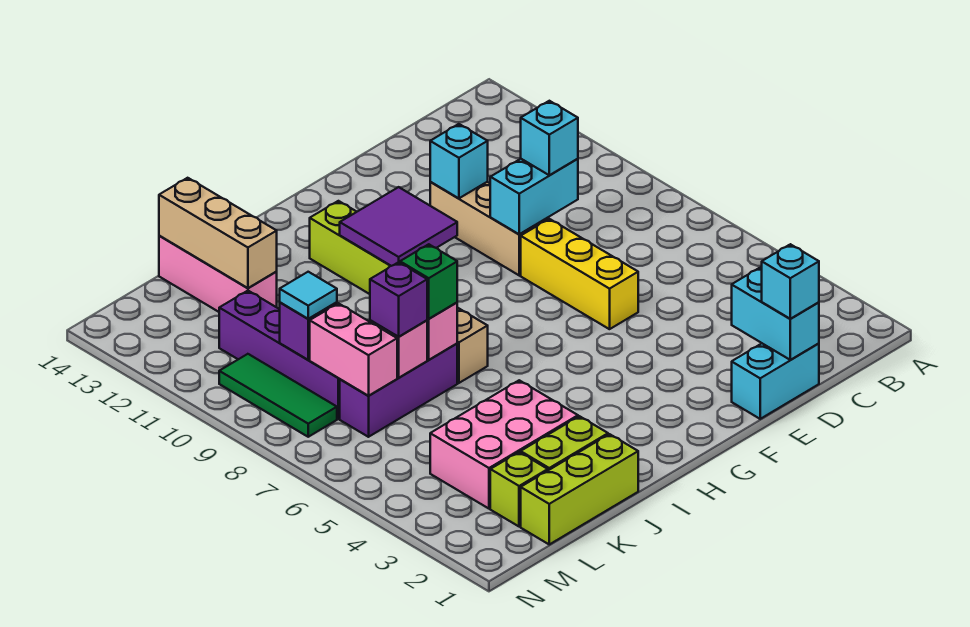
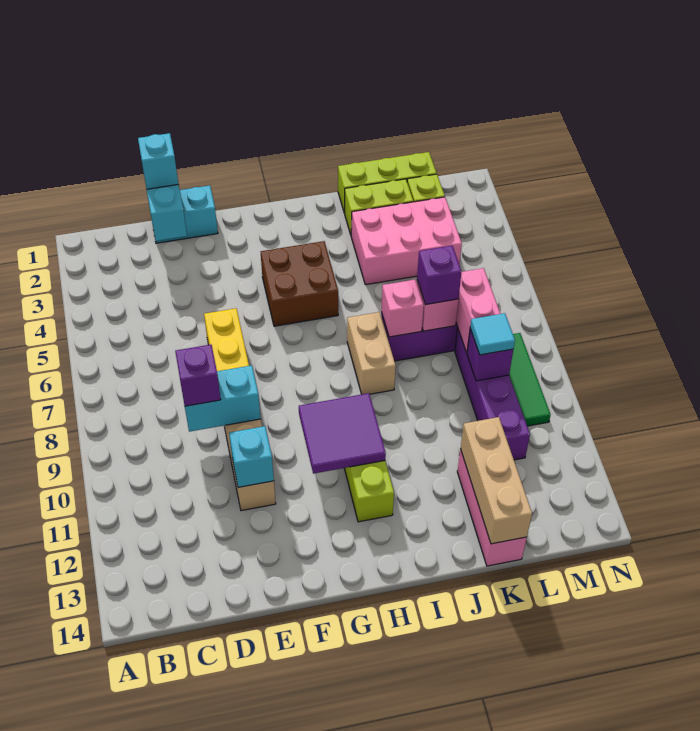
cyan 1x1 brick [521,101,578,175] -> purple 1x1 brick [175,345,221,406]
none -> brown 2x2 brick [261,241,338,326]
green 1x1 brick [400,244,457,319] -> none

